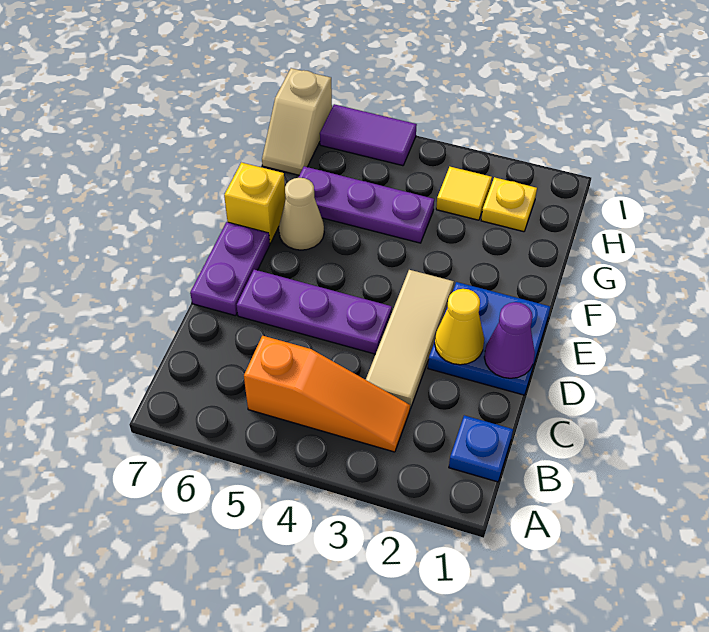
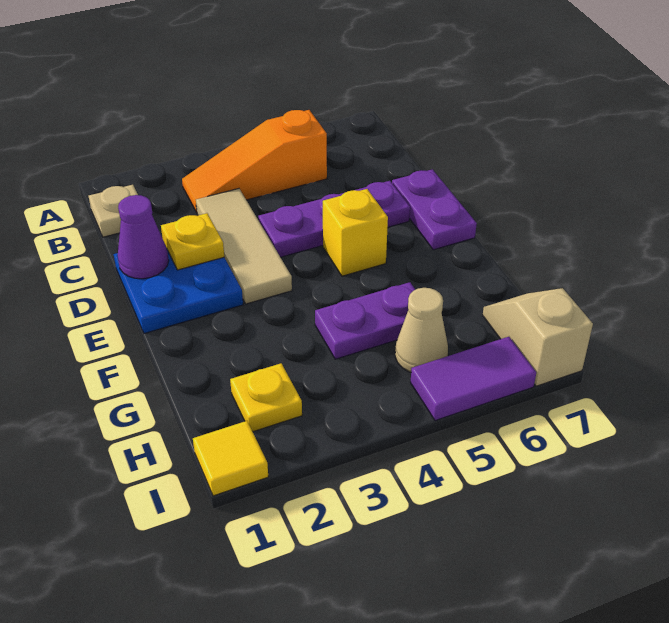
blue 1x1 plate [449,415,513,482] -> tan 1x1 plate [89,185,138,237]
yellow 1x1 cone [435,289,484,365] -> yellow 1x1 plate [161,213,224,270]
tan 1x1 cone [279,178,324,250] -> tan 1x1 cone moved to [395,288,448,372]
yellow 1x1 brick [224,162,286,243] -> yellow 1x1 brick moved to [323,189,388,276]
purple 1x3 plate [298,166,434,243] -> purple 1x2 plate [315,282,415,359]
yellow 1x1 tile [436,167,492,220] -> yellow 1x1 tile moved to [193,421,268,496]

